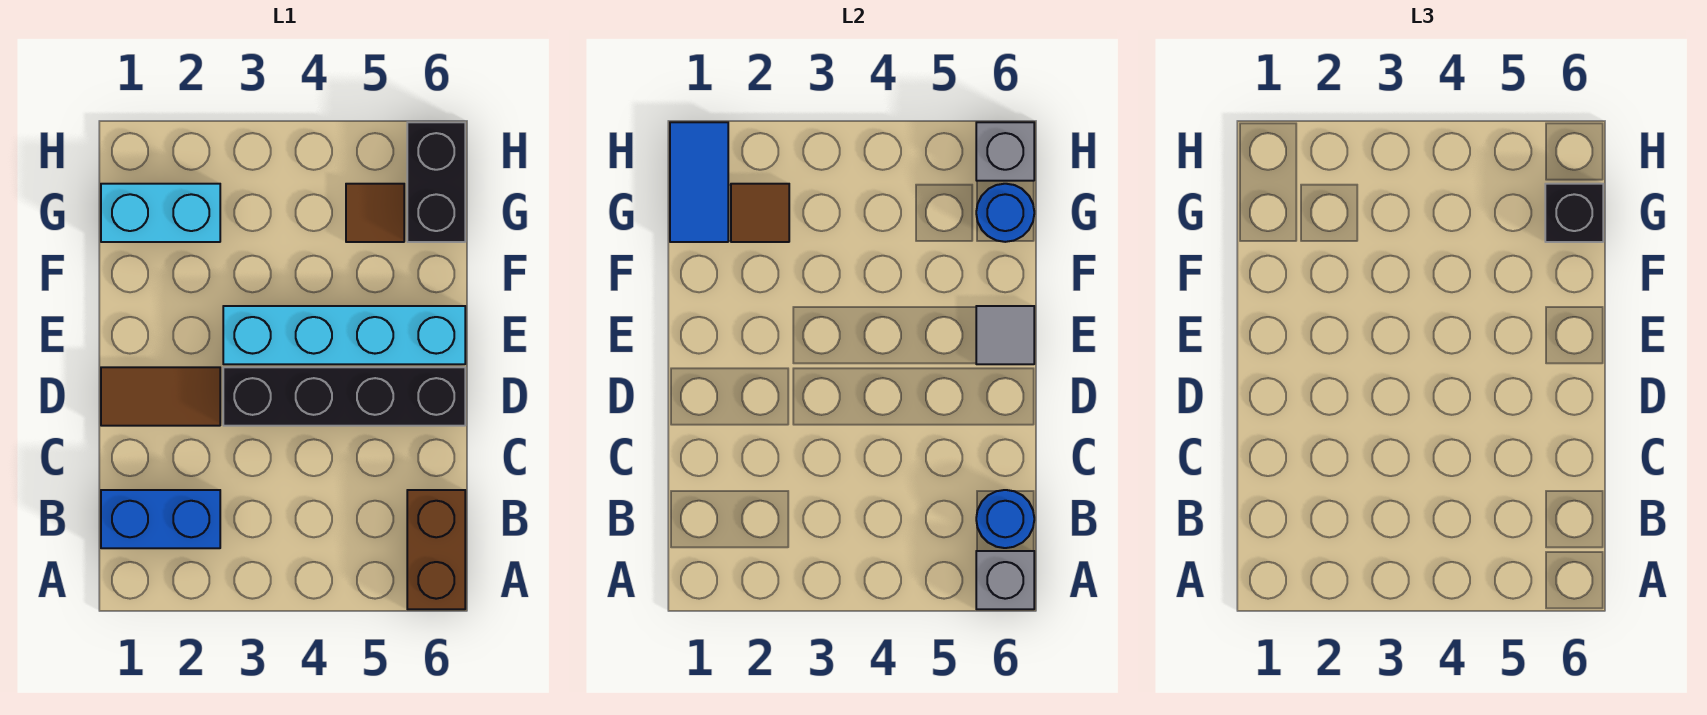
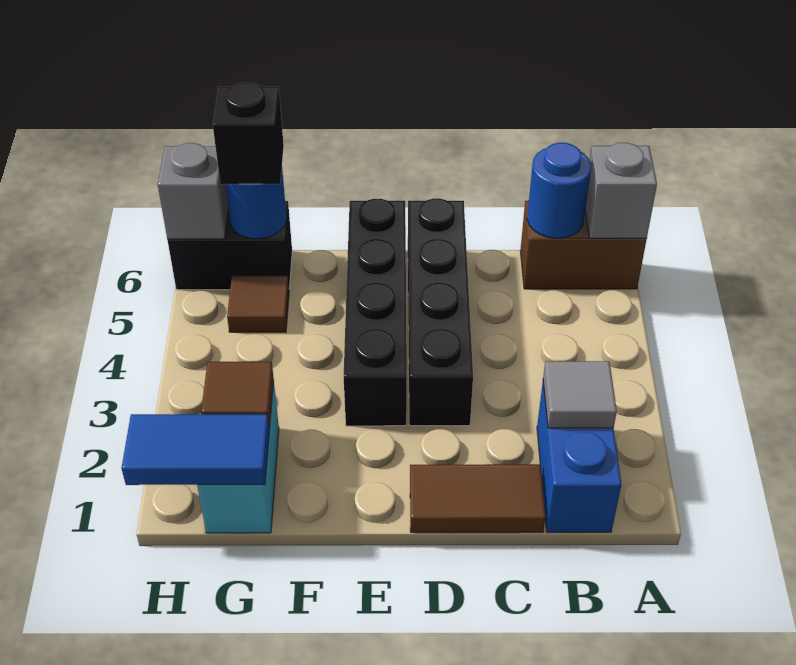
brown 1x2 tile [101,367,220,426] -> brown 1x2 tile turned to [410,464,545,533]
cyan 1x4 brick [223,306,465,364] -> black 1x4 brick [344,199,407,426]
grey 1x1 tile [976,306,1034,364] -> grey 1x1 tile moved to [543,361,617,428]

